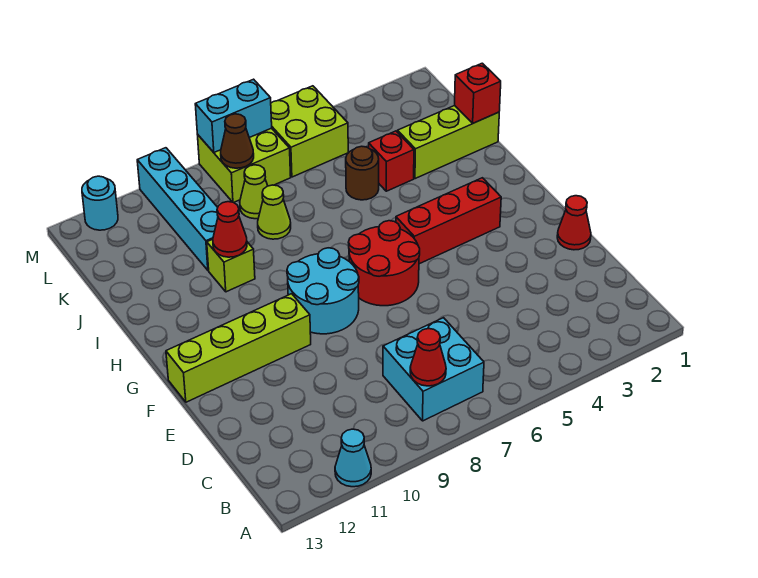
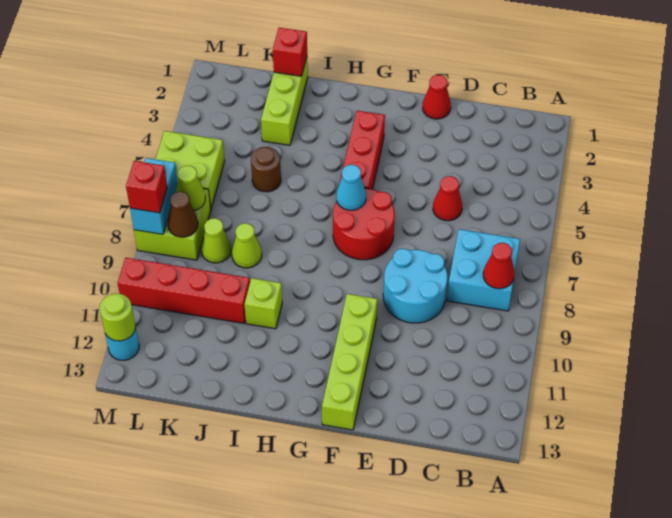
cyan 1x1 cone [335,429,371,487] -> cyan 1x1 cone moved to [336,165,366,210]
cyan 2x2 round brick [287,248,359,334] -> cyan 2x2 round brick moved to [383,249,448,323]
red 1x1 cone [213,202,247,257] -> red 1x1 cone moved to [433,176,462,221]
red 1x1 brick [369,131,414,191] -> red 1x1 brick moved to [126,161,167,213]
cyan 1x4 brick [137,148,218,270] -> red 1x4 brick [118,258,250,323]
none -> lime 1x1 cone [176,166,205,211]
none -> lime 1x1 round brick [100,294,135,341]

